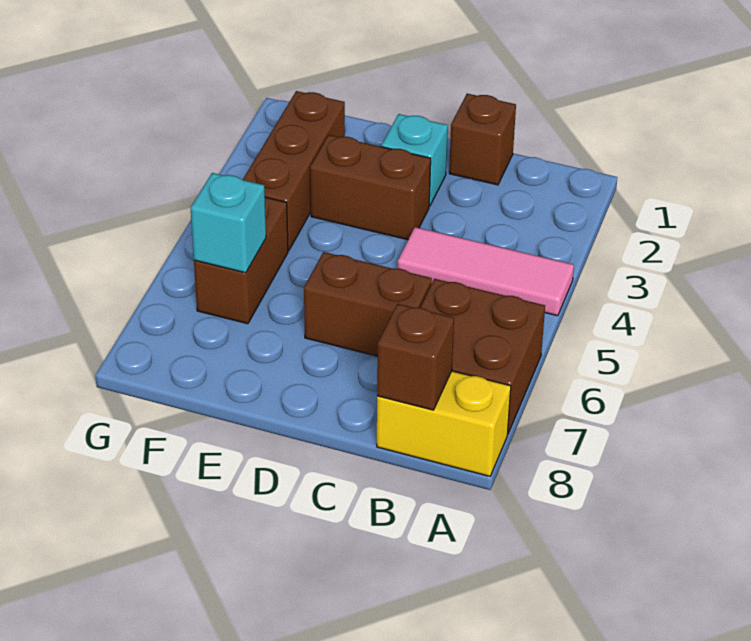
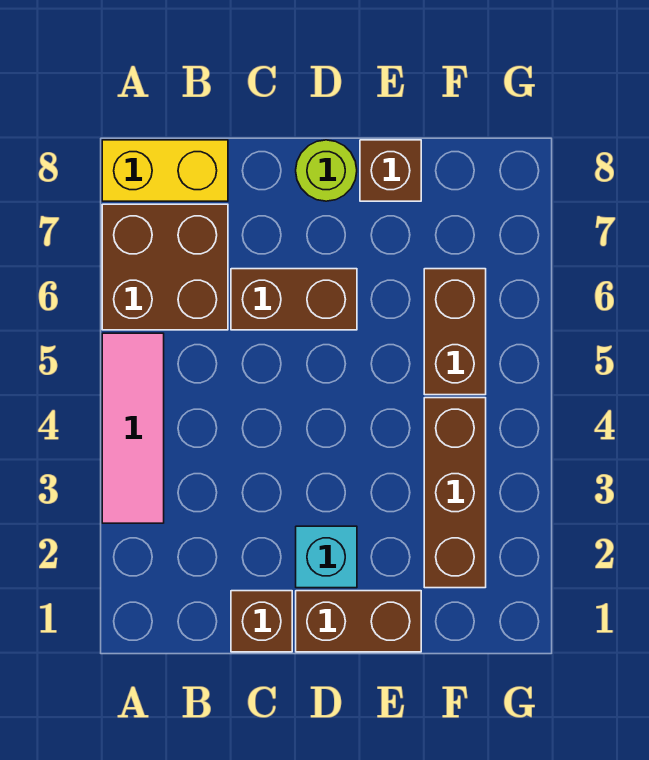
pink 1x3 tile [397,227,574,316] -> pink 1x3 tile turned to [102,333,164,523]
brown 1x1 brick [377,304,454,410] -> brown 1x1 brick moved to [360,140,421,201]
brown 1x2 brick [310,135,431,240] -> brown 1x2 brick moved to [296,591,421,652]
none -> lime 1x1 round brick [296,140,357,201]
cyan 1x1 brick [191,173,266,273] -> none

